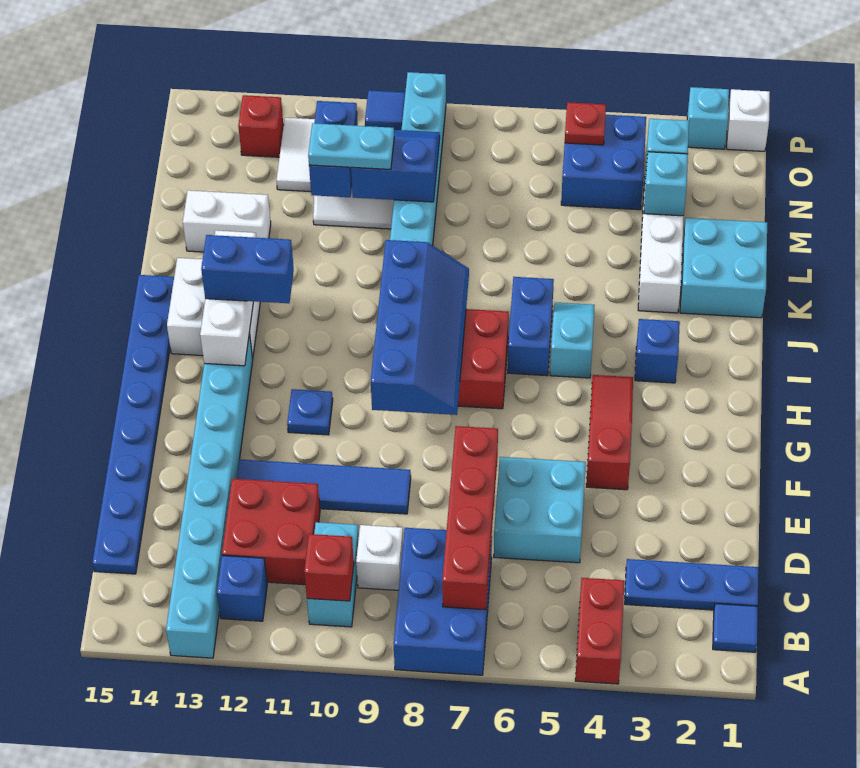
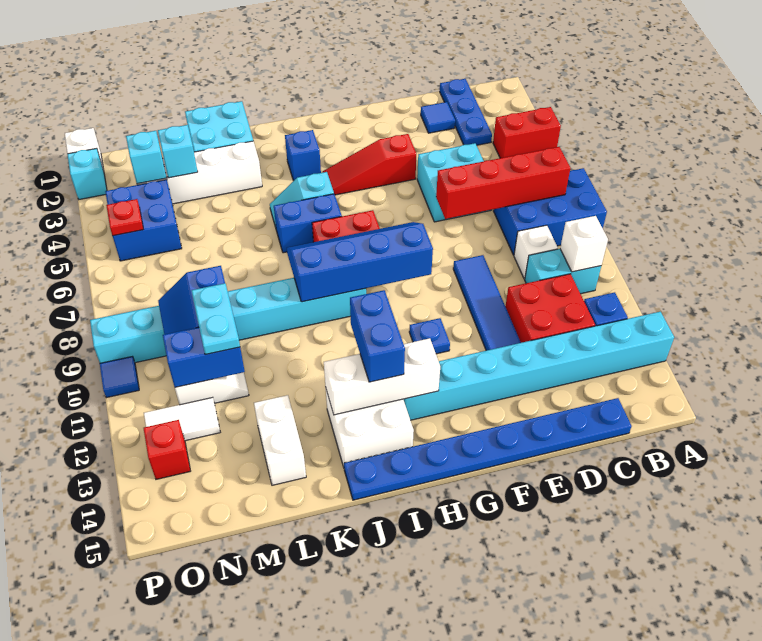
blue 1x1 tile [713,604,758,652] -> blue 1x1 tile moved to [421,102,455,133]
red 1x1 brick [304,534,354,601] -> white 1x1 brick [560,216,608,272]

